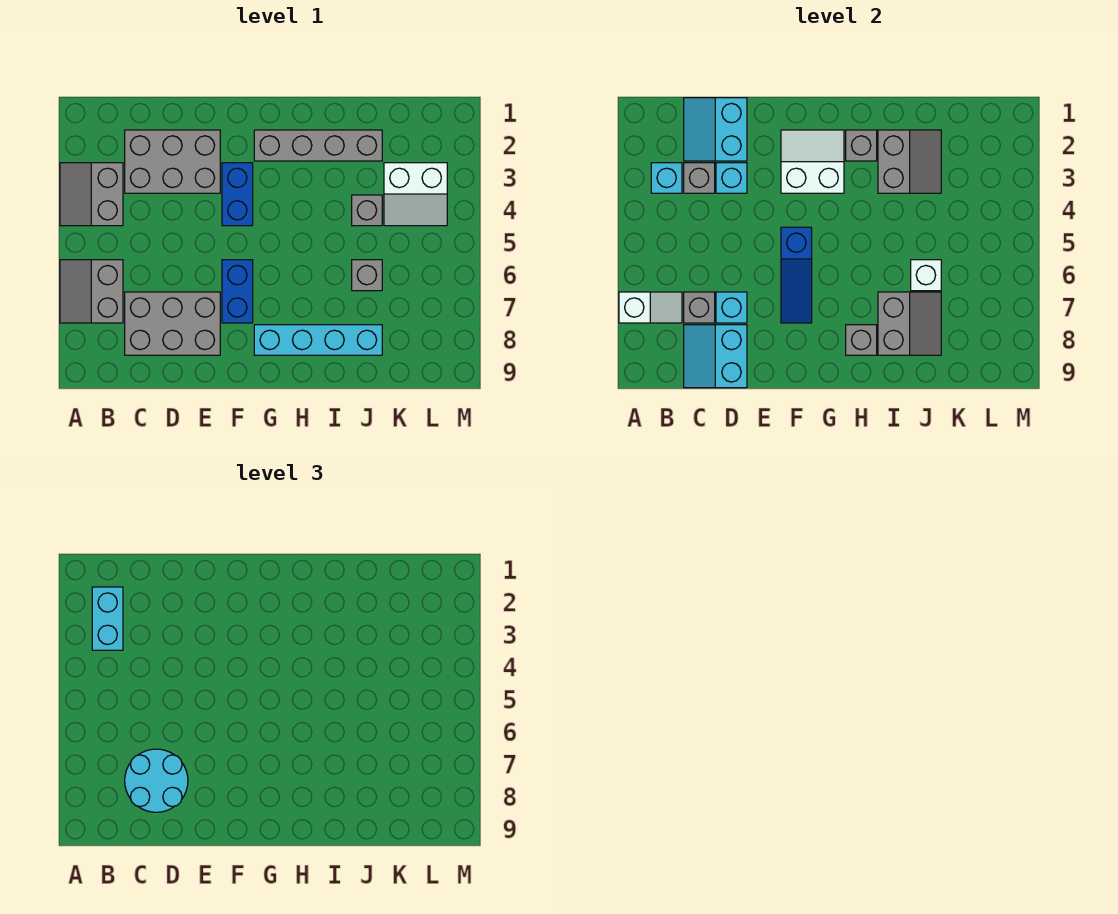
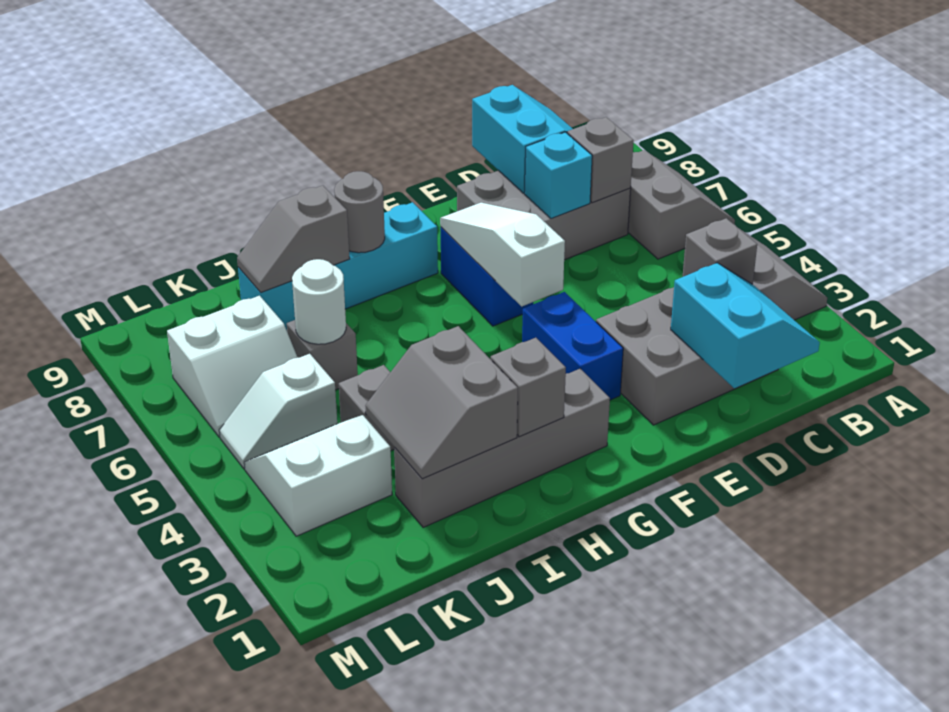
white 1x2 slope [619,292,682,323] -> white 1x2 slope moved to [219,354,337,469]
cyan 1x2 brick [92,587,123,650] -> none
cyan 1x1 brick [651,163,682,193] -> none
cyan 2x2 round brick [125,749,188,812] -> none
cyan 1x1 brick [716,163,747,193] -> none
white 2x2 slope [781,130,844,193] -> white 2x2 slope moved to [167,296,298,437]
blue 1x3 slope [781,227,812,323] -> white 1x3 slope [440,202,565,307]
grey 1x1 brick [846,325,877,355] -> grey 1x1 round brick [334,171,385,253]
grey 2x2 slope [878,292,941,355] -> grey 1x2 slope [237,186,350,293]
white 1x1 brick [911,260,941,291] -> white 1x1 round brick [292,259,346,344]

